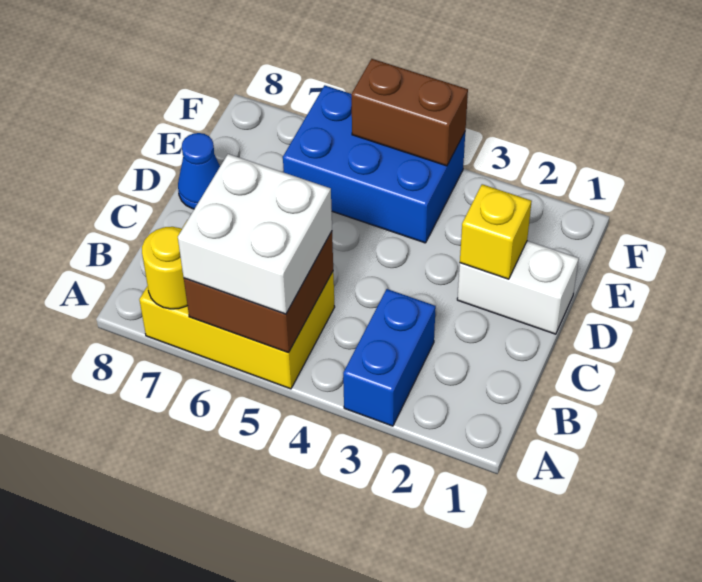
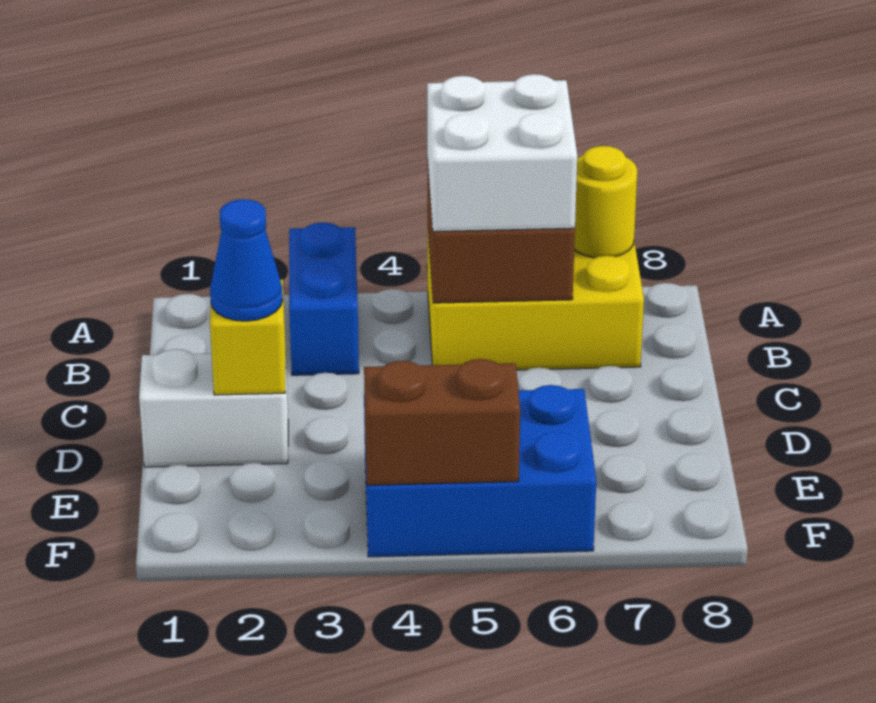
blue 1x1 cone [178,133,220,209] -> blue 1x1 cone moved to [210,199,283,321]

